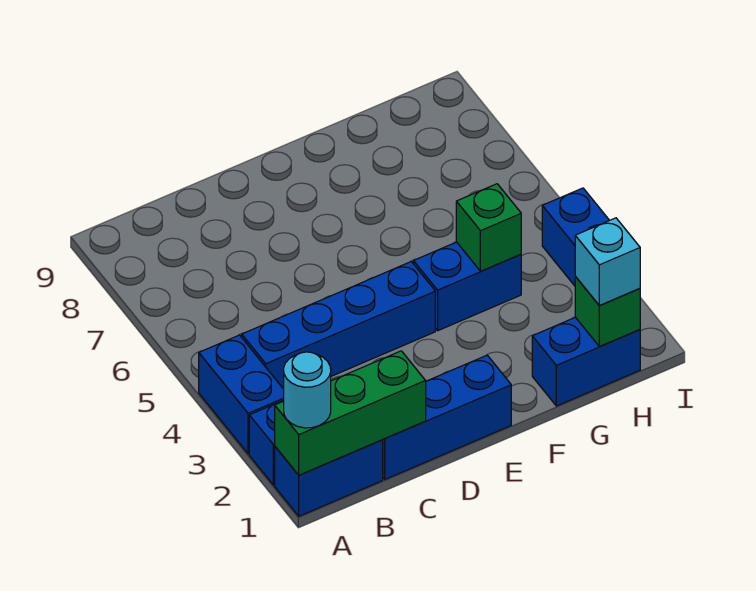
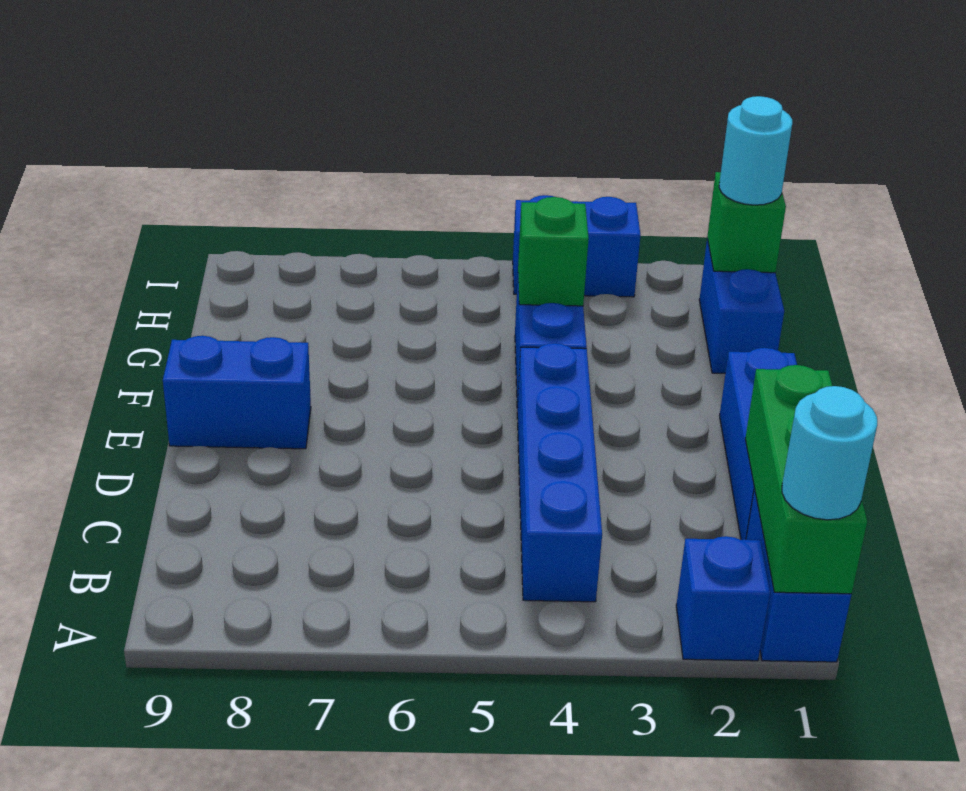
blue 1x2 brick [199,335,284,454] -> blue 1x2 brick moved to [163,336,311,449]
cyan 1x1 brick [575,218,640,305] -> cyan 1x1 round brick [719,96,792,205]

